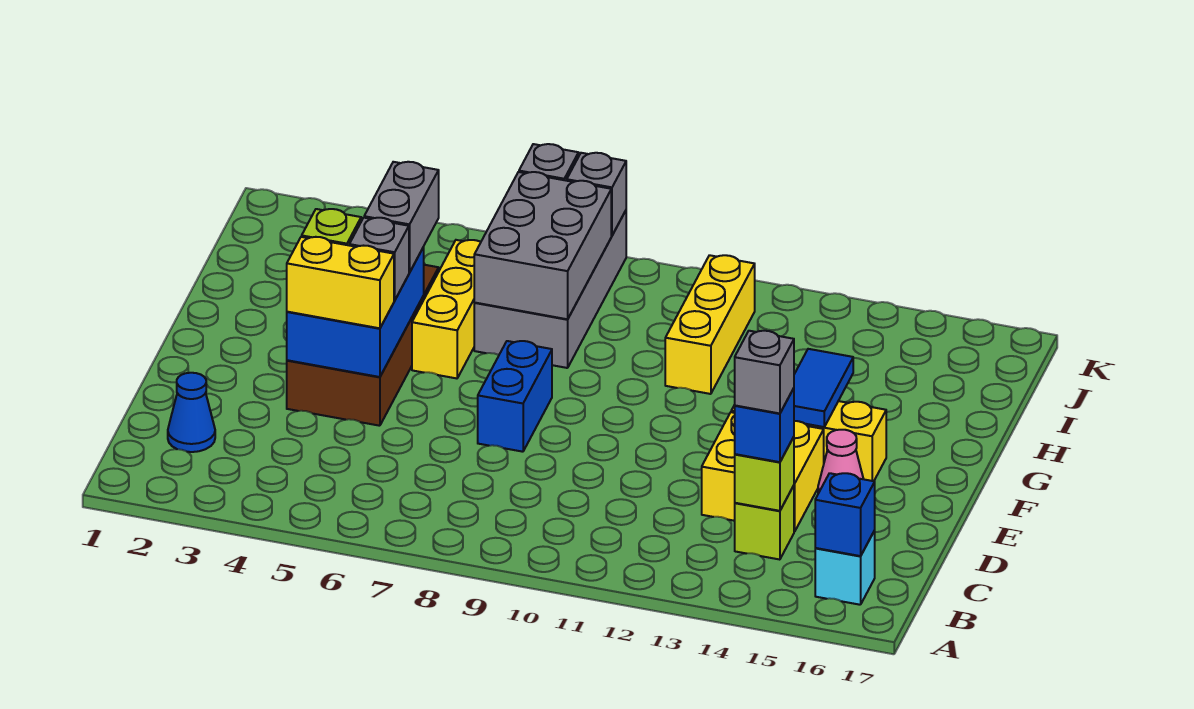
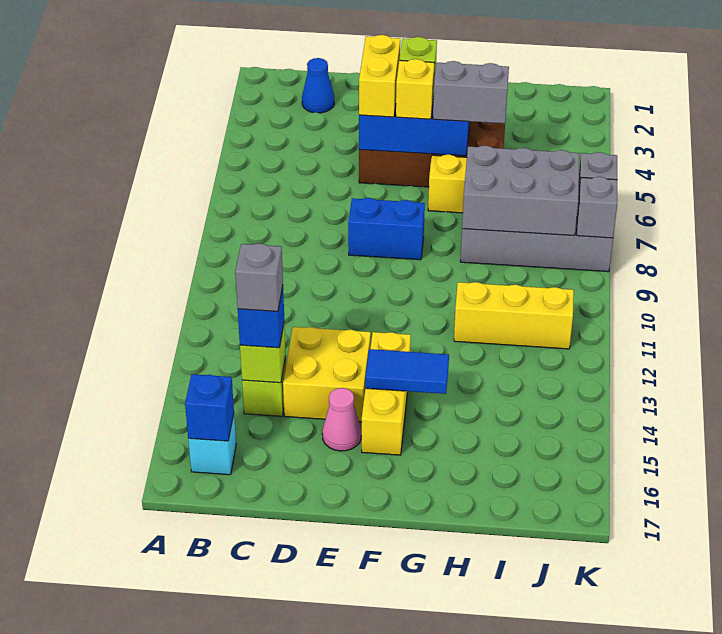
grey 1x1 brick [349,218,409,300] -> yellow 1x1 brick [396,59,435,119]

